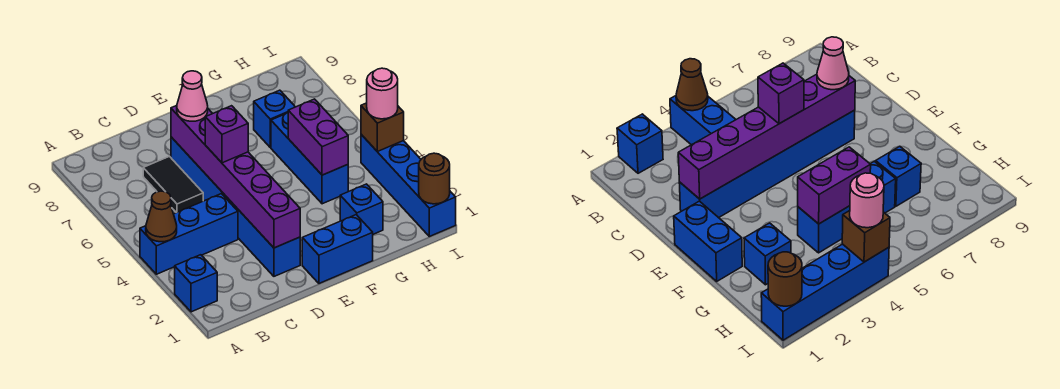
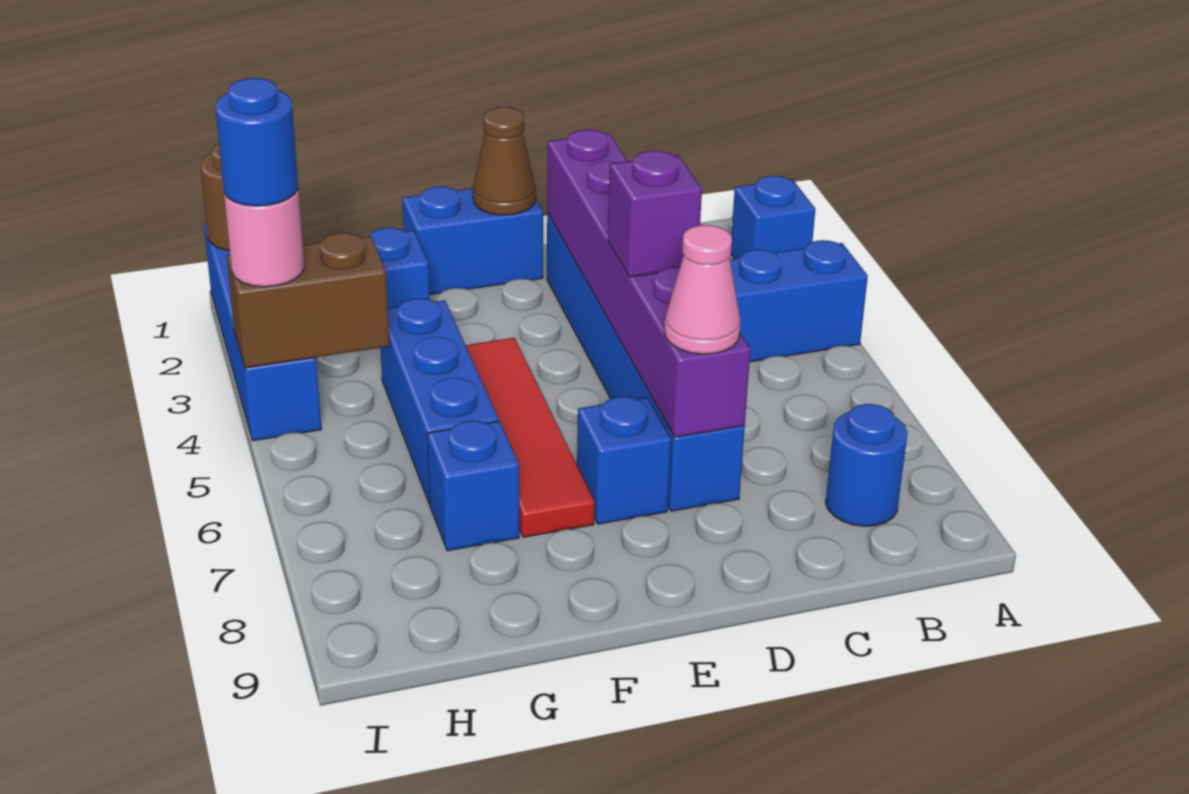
brown 1x1 cone [146,191,177,242] -> brown 1x1 cone moved to [473,107,536,215]
none -> blue 1x1 round brick [826,404,907,526]
black 1x2 tile [143,156,203,213] -> none
none -> blue 1x1 brick [577,397,671,524]
none -> red 1x4 tile [466,338,595,537]
purple 1x2 brick [288,99,348,175] -> none
brown 1x1 brick [361,103,404,151] -> brown 1x2 brick [227,233,389,368]
none -> blue 1x1 round brick [216,78,298,206]

